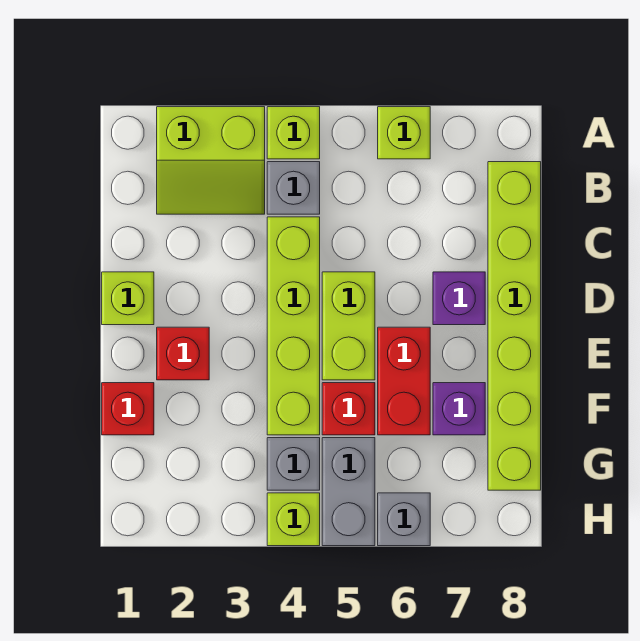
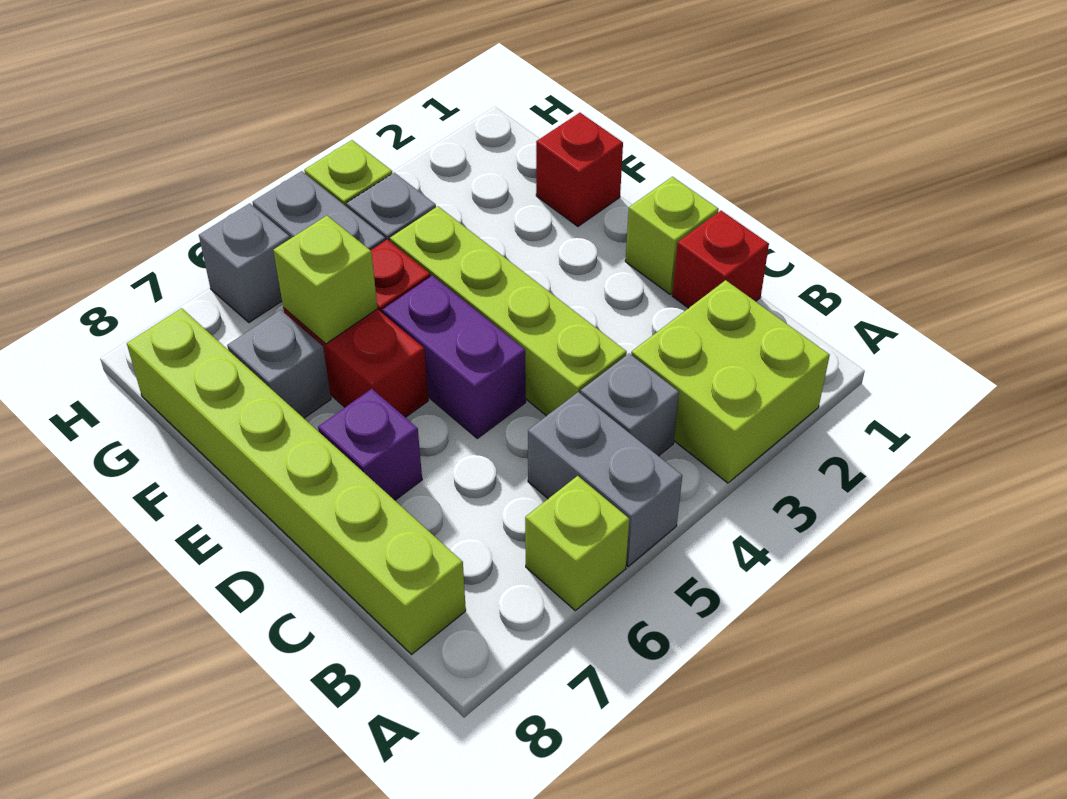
lime 2x2 slope [157,107,265,214] -> lime 2x2 brick [631,280,830,483]
lime 1x1 brick [267,107,320,159] -> lime 1x1 brick moved to [273,216,378,344]
none -> grey 1x2 brick [528,392,682,566]
lime 1x2 brick [322,272,375,380] -> purple 1x2 brick [383,276,526,438]
red 1x1 brick [157,327,209,380] -> red 1x1 brick moved to [672,211,769,308]
purple 1x1 brick [433,383,485,435] -> grey 1x1 brick [227,310,331,418]

